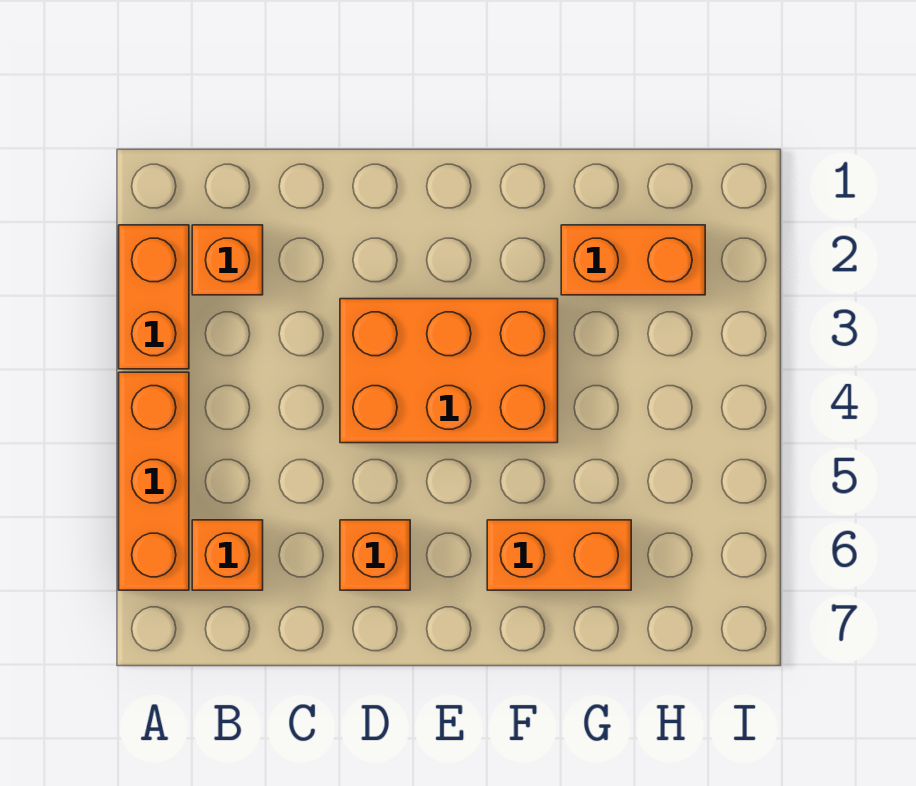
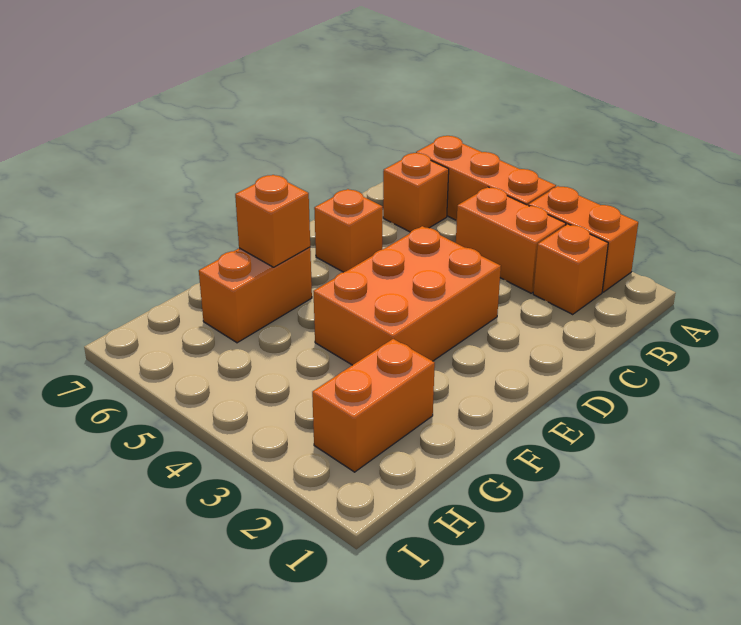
none -> orange 1x2 brick [456,187,566,293]
none -> orange 1x1 brick [235,175,310,267]

